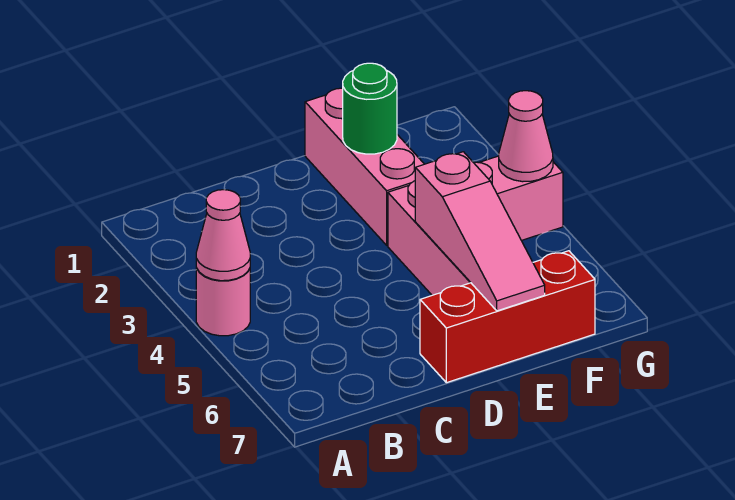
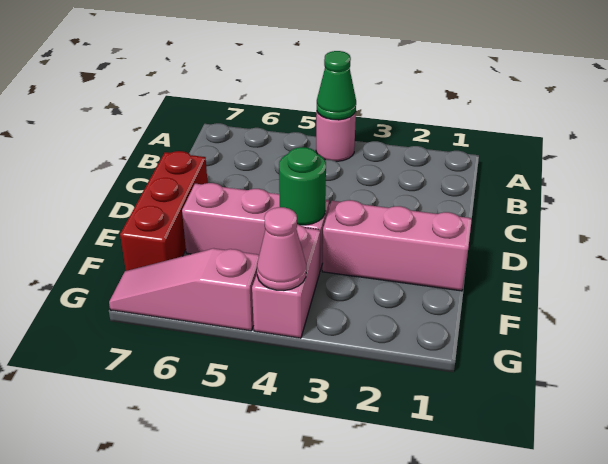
pink 1x1 cone [196,190,250,281] -> green 1x1 cone [317,51,356,120]
green 1x1 round brick [343,63,397,154] -> green 1x1 round brick moved to [279,147,326,225]
pink 1x3 slope [415,152,545,311] -> pink 1x3 slope moved to [109,248,259,331]

